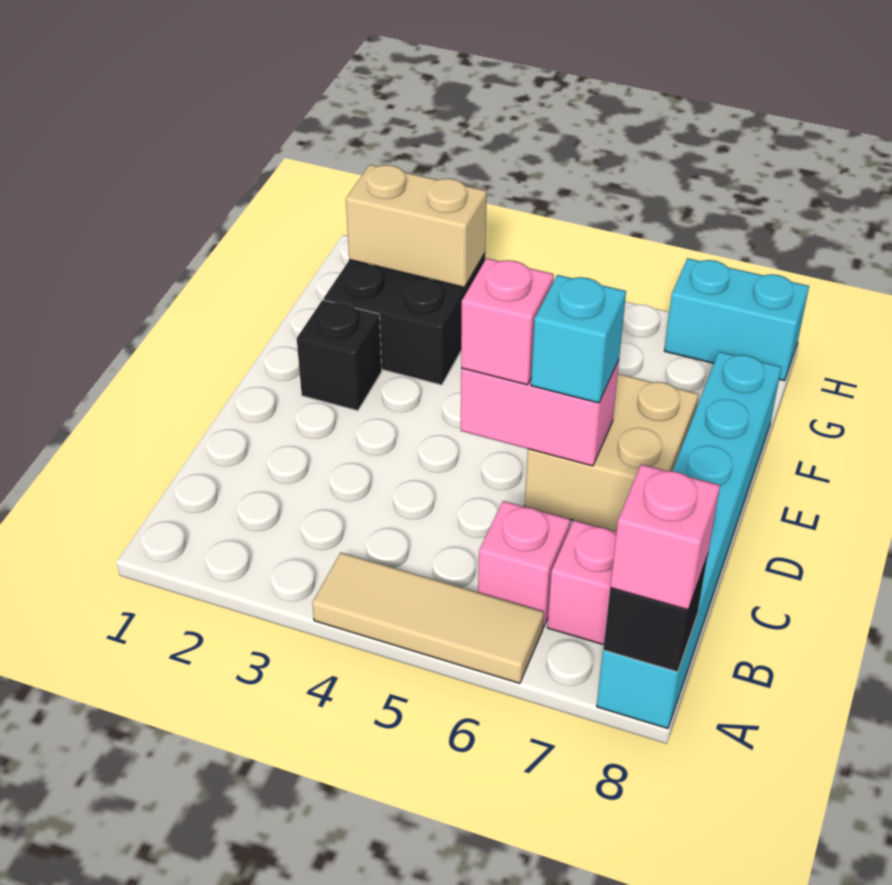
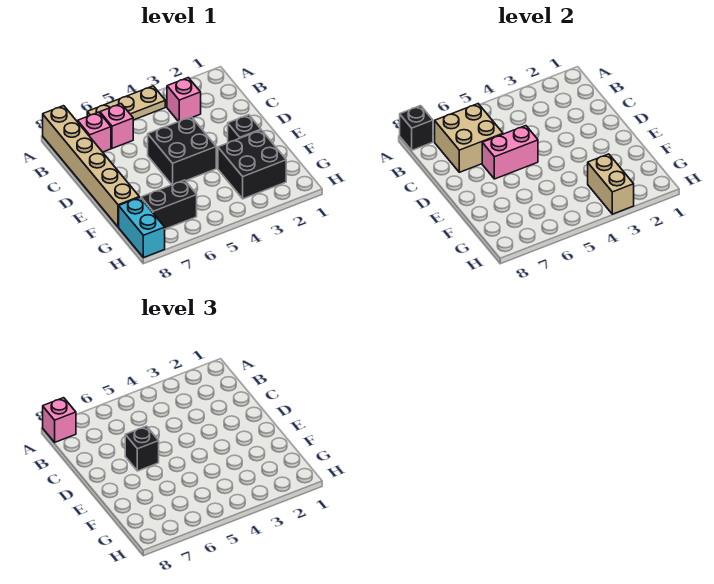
tan 1x3 tile [312,553,544,683] -> tan 1x3 plate [87,86,165,120]
cyan 1x6 brick [597,352,782,729] -> tan 1x6 brick [43,106,139,227]
none -> black 2x2 brick [148,117,216,185]
pink 1x1 brick [461,258,554,385] -> pink 1x1 brick moved to [167,78,201,122]
tan 2x2 brick [525,374,699,532] -> tan 2x2 brick moved to [435,104,503,172]
cyan 1x1 brick [531,275,626,403] -> black 1x1 brick [125,426,159,471]
tan 1x2 brick [346,165,487,287] -> tan 1x2 brick turned to [588,154,634,214]
none -> black 1x2 brick [141,180,197,229]
cyan 1x2 brick [664,258,809,381] -> cyan 1x2 brick turned to [119,197,165,258]

